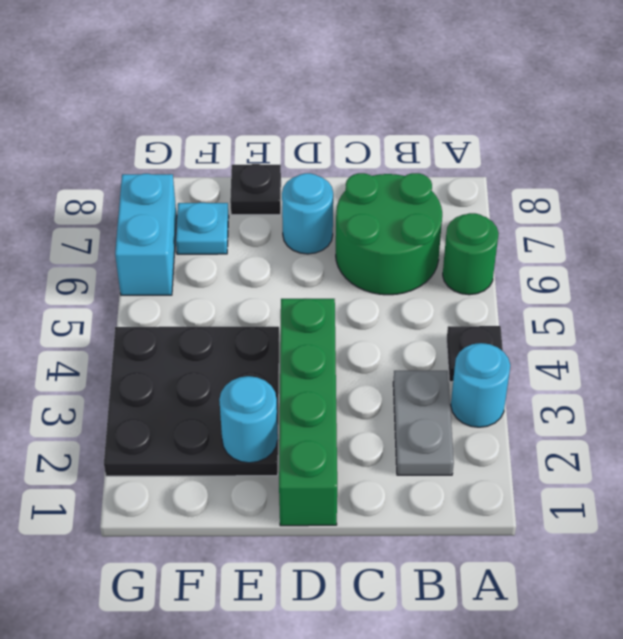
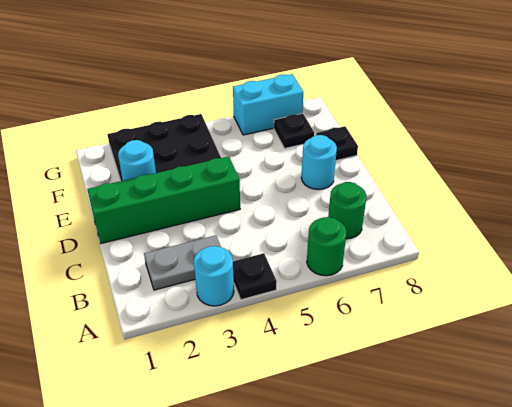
green 2x2 round brick [336,173,442,295] -> green 1x1 round brick [328,182,366,239]
cyan 1x1 plate [176,203,229,254] -> black 1x1 plate [274,113,314,148]

